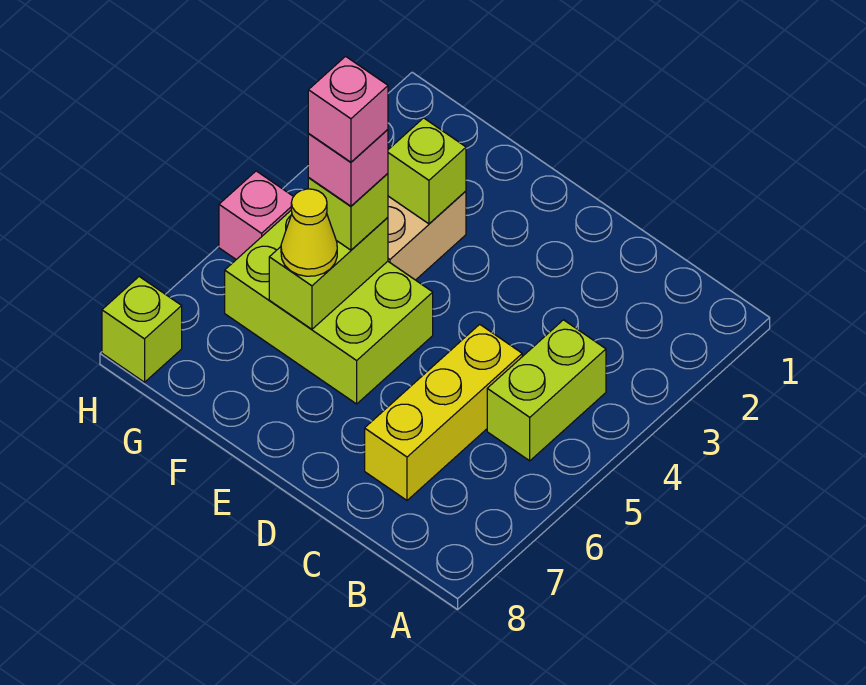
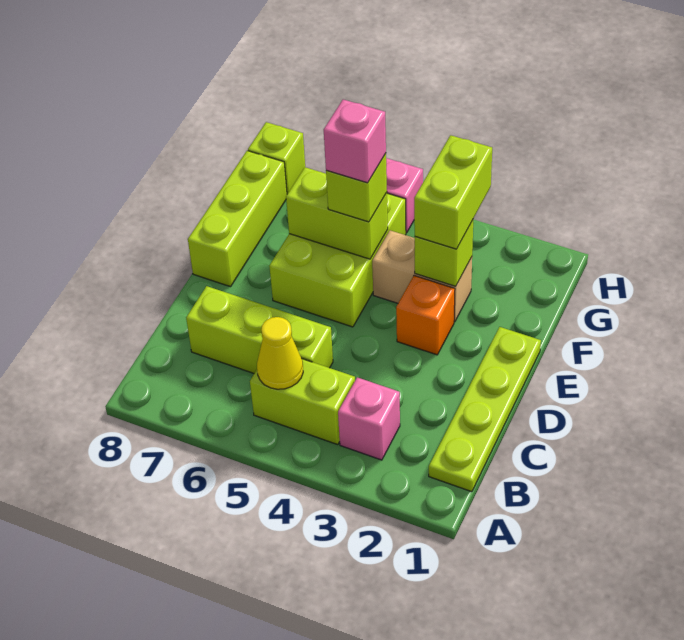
none -> lime 1x4 plate [429,327,541,492]
yellow 1x3 brick [365,324,522,500] -> lime 1x3 brick [186,286,333,373]
none -> orange 1x1 brick [396,276,455,355]
none -> lime 1x3 brick [188,151,287,287]
none -> lime 1x2 brick [414,135,492,249]
pink 1x1 brick [308,56,388,162] -> pink 1x1 brick moved to [338,377,400,460]
yellow 1x1 cone [281,189,337,276] -> yellow 1x1 cone moved to [257,317,303,389]

